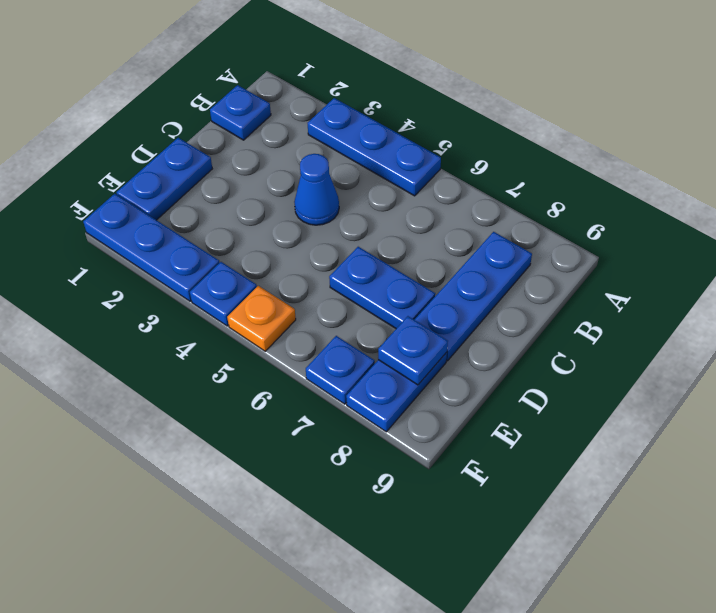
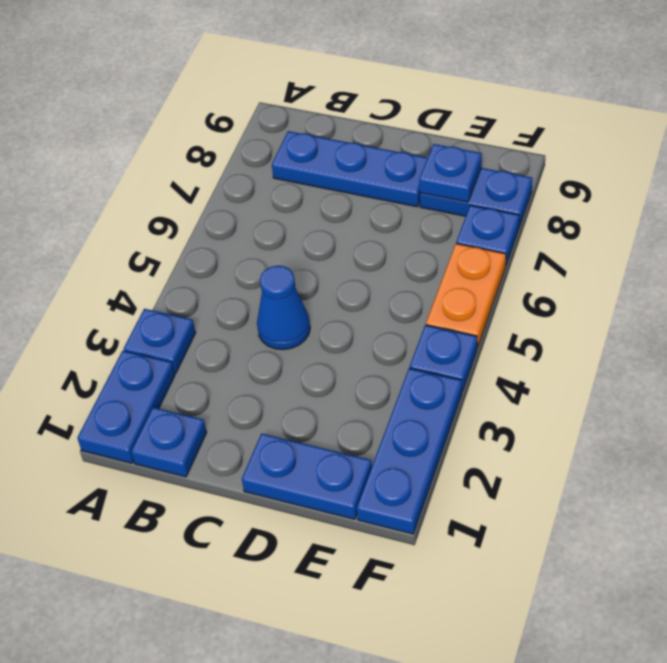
blue 1x3 plate [308,98,441,196] -> blue 1x1 plate [124,309,196,373]
blue 1x2 plate [329,247,435,328] -> blue 1x2 plate moved to [77,351,175,463]
orange 1x1 plate [227,286,296,351] -> orange 1x2 plate [426,244,506,348]

